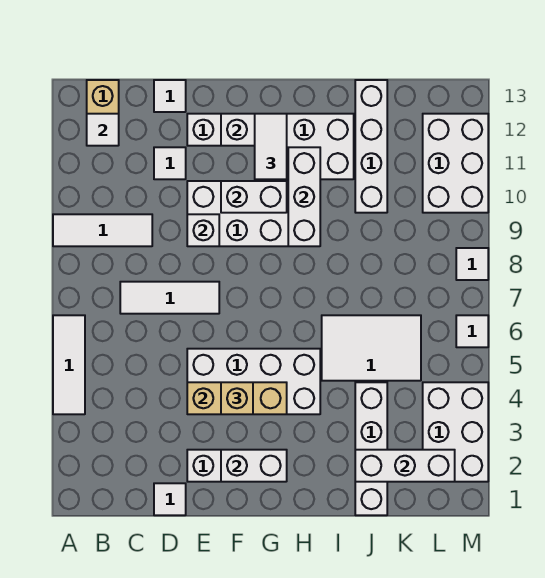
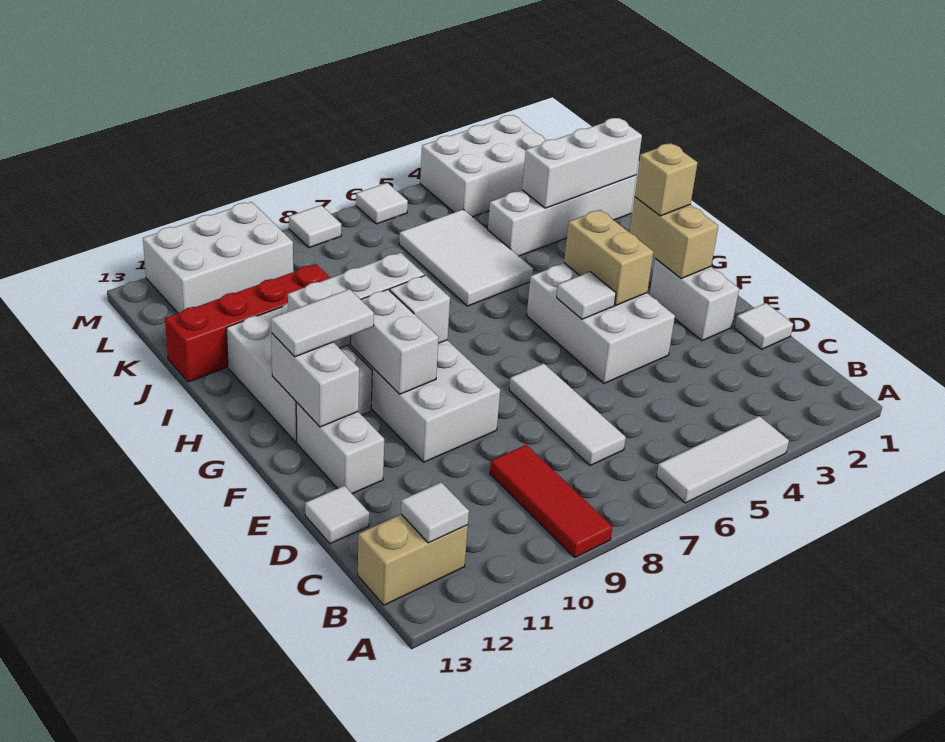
white 1x3 tile [53,214,152,246] -> red 1x3 tile [490,445,613,557]
white 1x1 tile [154,147,186,179] -> white 1x1 tile moved to [557,272,616,319]
white 2x4 brick [187,349,320,414] -> white 2x3 brick [527,263,675,383]
tan 1x3 brick [187,382,287,414] -> tan 1x2 brick [564,210,654,305]
white 1x1 brick [187,214,219,246] -> white 1x1 brick moved to [390,275,450,343]
white 1x2 brick [221,450,287,482] -> tan 1x2 brick [630,197,718,278]
tan 1x1 brick [221,382,253,414] -> tan 1x1 brick moved to [635,143,698,216]
white 1x3 brick [355,450,455,482] -> white 1x3 brick turned to [522,118,642,208]
white 1x4 brick [355,80,387,213] -> red 1x4 brick [165,264,330,382]

